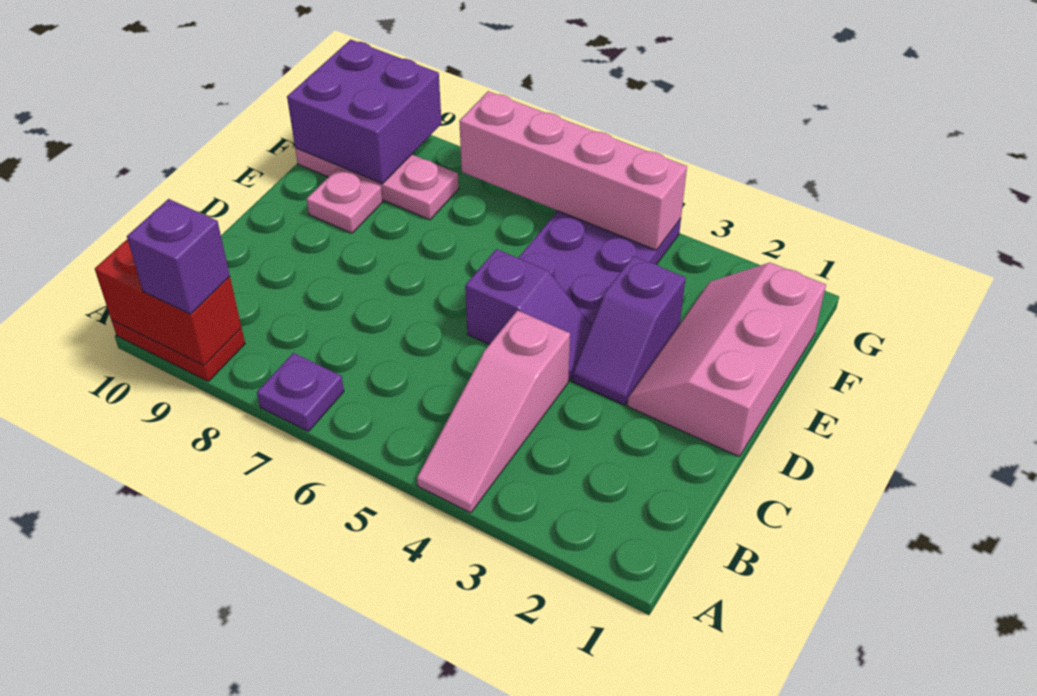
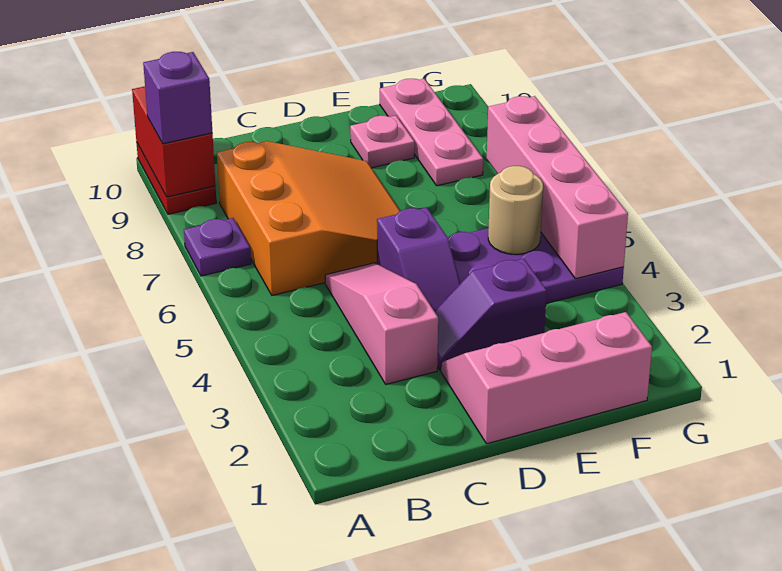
pink 1x3 slope [417,310,570,513] -> pink 1x3 slope turned to [325,263,438,384]
none -> orange 3x3 slope [217,141,400,295]
none -> tan 1x1 round brick [488,166,543,254]
purple 2x2 brick [287,39,442,184] -> none

